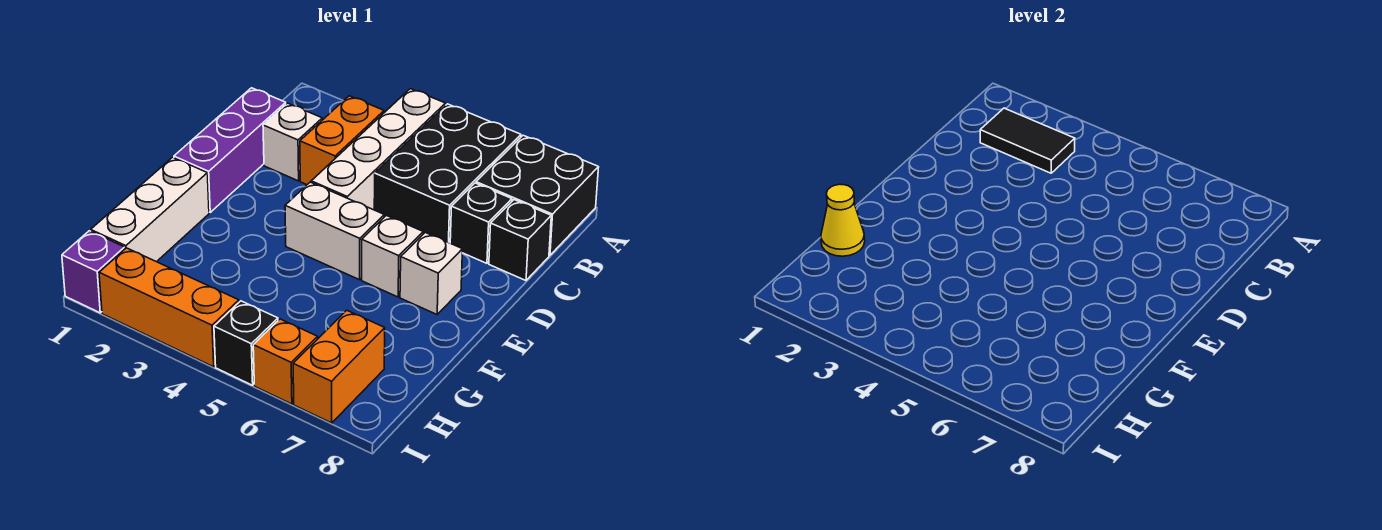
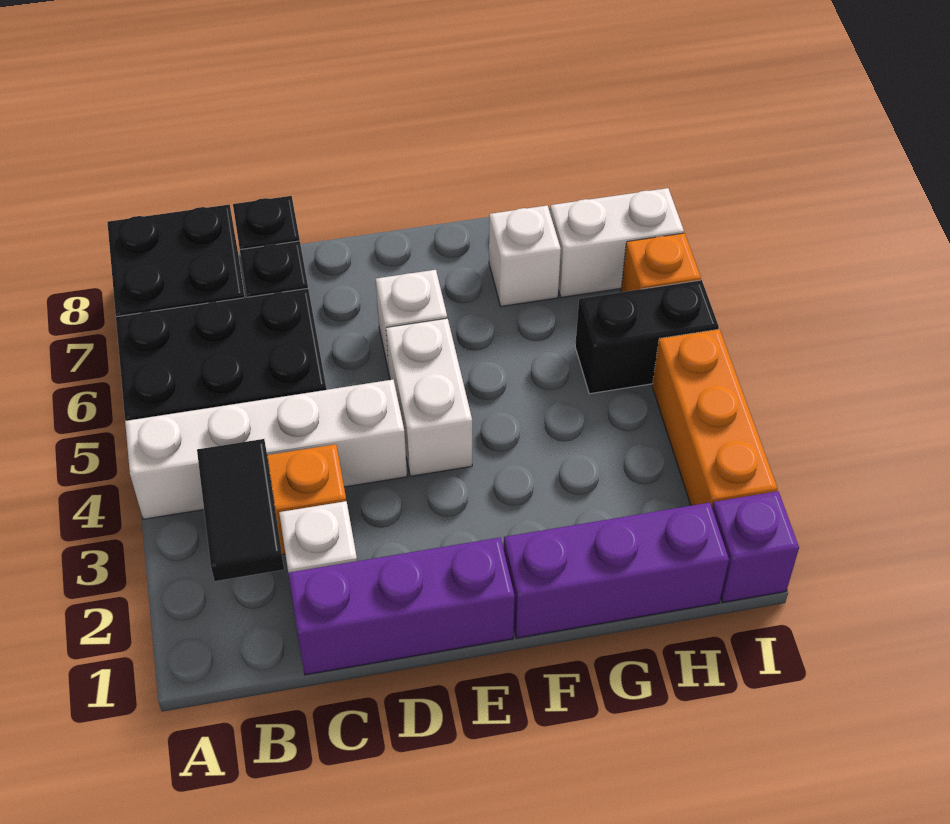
white 1x1 brick [400,233,463,314] -> white 1x1 brick moved to [489,206,561,306]
white 1x3 brick [91,157,209,262] -> purple 1x3 brick [504,503,729,638]
yellow 1x1 cone [821,184,865,256] -> none
orange 1x2 brick [293,310,385,423] -> white 1x2 brick [550,188,684,297]
black 1x1 brick [214,301,278,385] -> black 1x2 brick [575,280,719,394]

